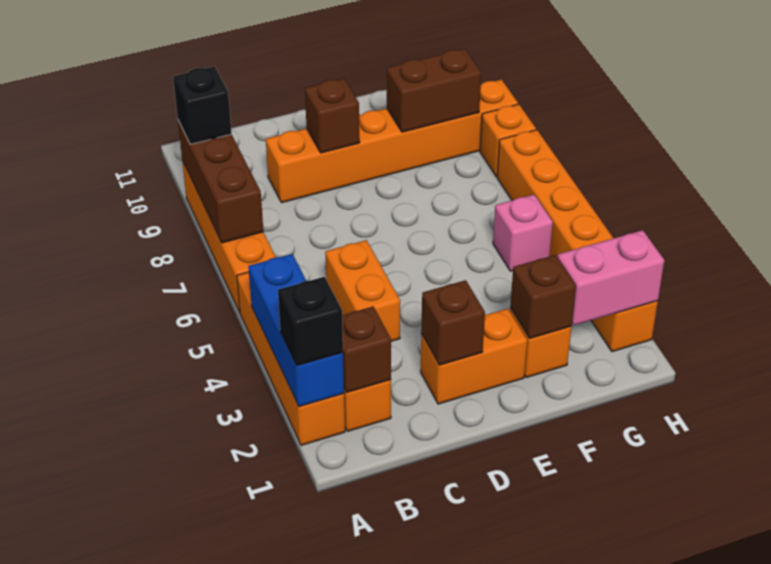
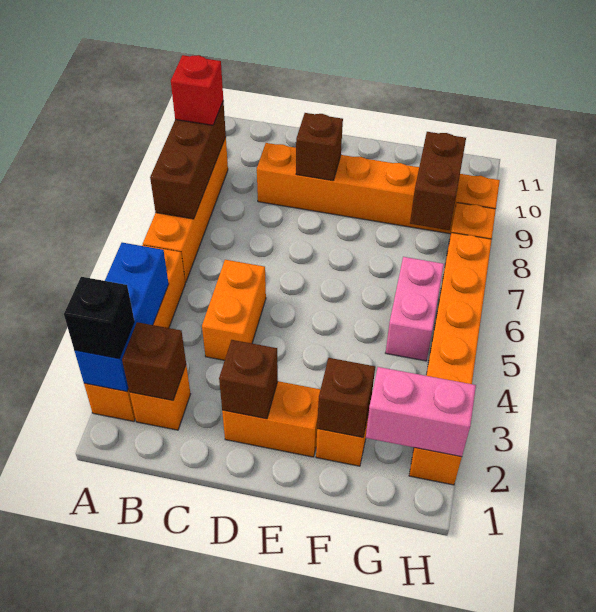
black 1x1 brick [173,66,232,144] -> red 1x1 brick [171,55,223,125]
brown 1x2 brick [387,49,481,132] -> brown 1x2 brick turned to [410,132,466,230]
pink 1x1 brick [493,195,553,271] -> pink 1x2 brick [386,257,444,361]

